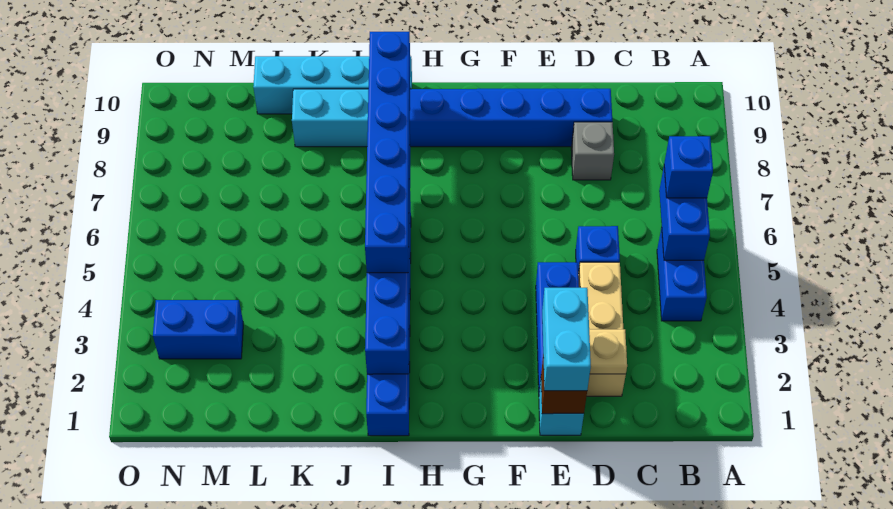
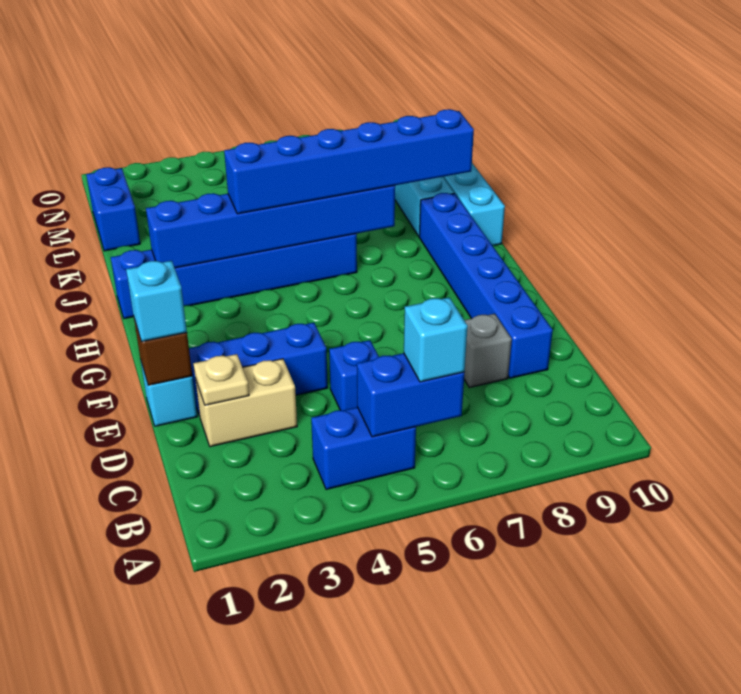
blue 1x1 brick [664,136,713,198] -> cyan 1x1 brick [404,297,468,382]
tan 1x3 brick [578,262,626,396] -> tan 1x2 brick [195,359,297,447]
cyan 1x2 brick [542,288,591,391] -> cyan 1x1 brick [126,261,187,342]
blue 1x2 brick [153,300,243,359] -> blue 1x2 brick moved to [86,167,140,251]

